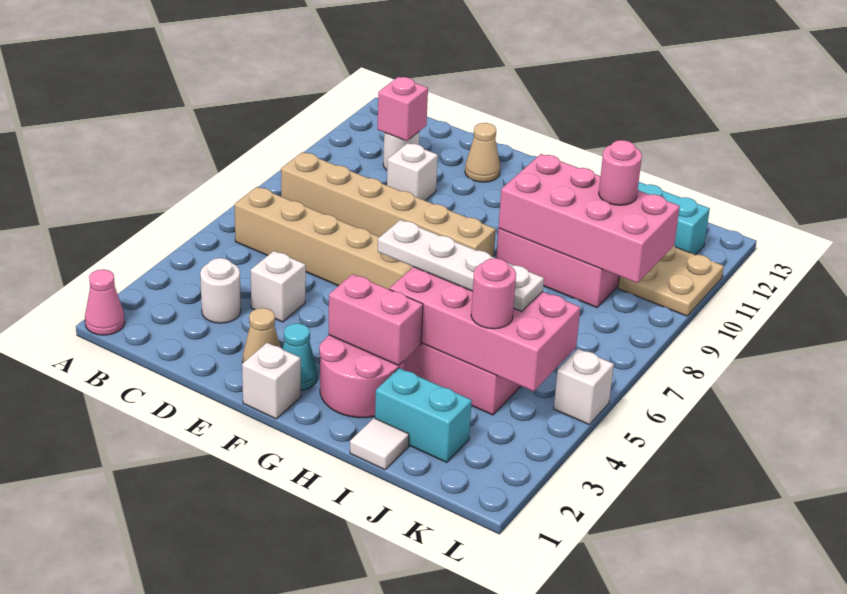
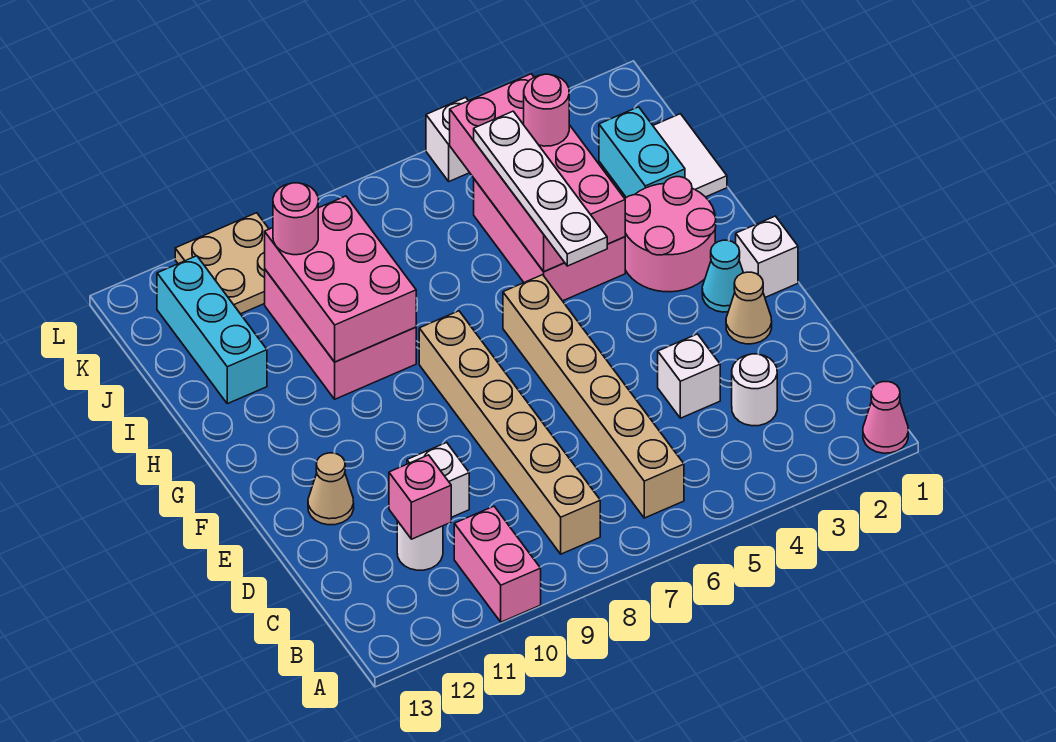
pink 1x2 brick [329,274,423,365] -> pink 1x2 brick moved to [454,506,541,622]
pink 2x4 brick [498,154,680,283] -> pink 2x3 brick [265,196,416,362]
white 1x1 tile [350,418,409,470] -> white 1x2 tile [653,114,727,197]

